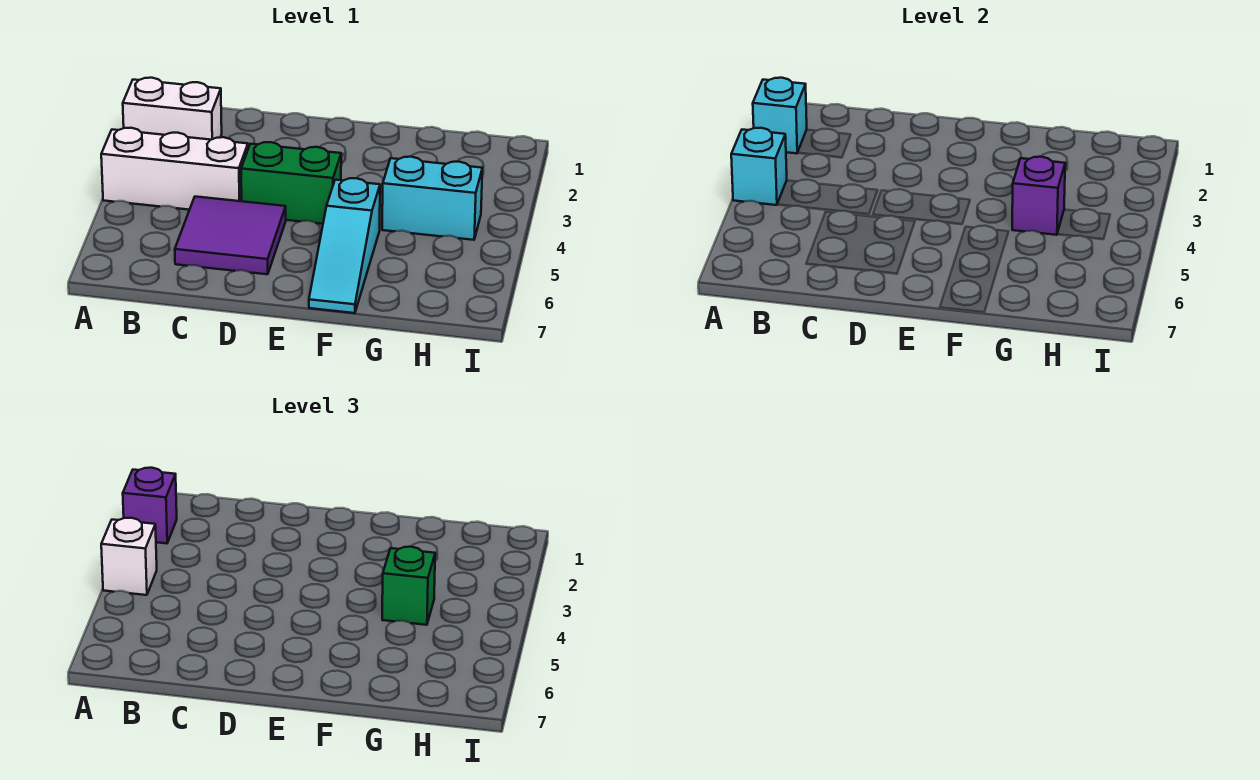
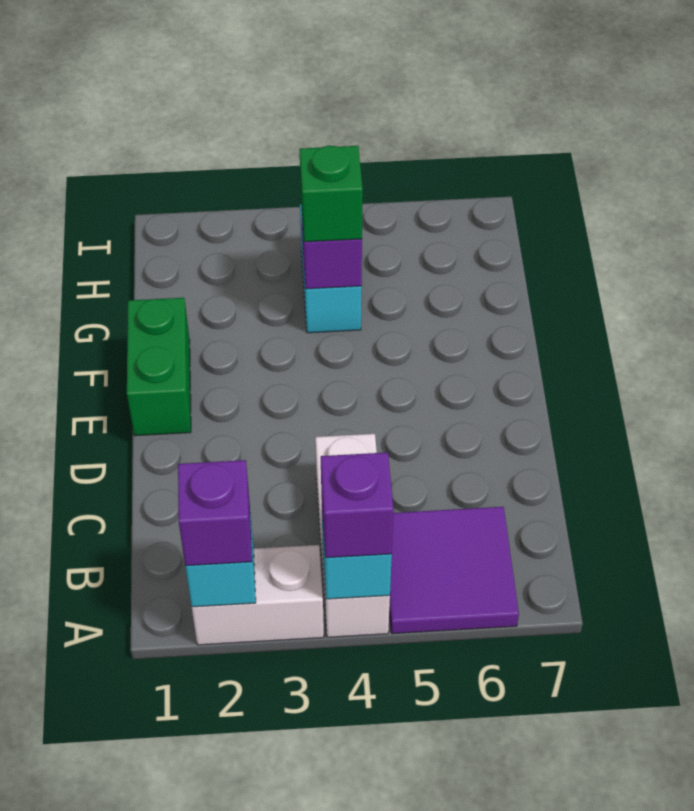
white 1x2 brick [123,78,222,140] -> white 1x2 brick turned to [192,545,324,645]
white 1x1 brick [101,518,157,595] -> purple 1x1 brick [321,452,394,558]
purple 2x2 tile [175,197,286,274] -> purple 2x2 tile moved to [389,507,519,634]
green 1x2 brick [241,142,341,224] -> green 1x2 brick moved to [127,298,191,436]
cyan 1x3 slope [309,178,380,313] -> none

